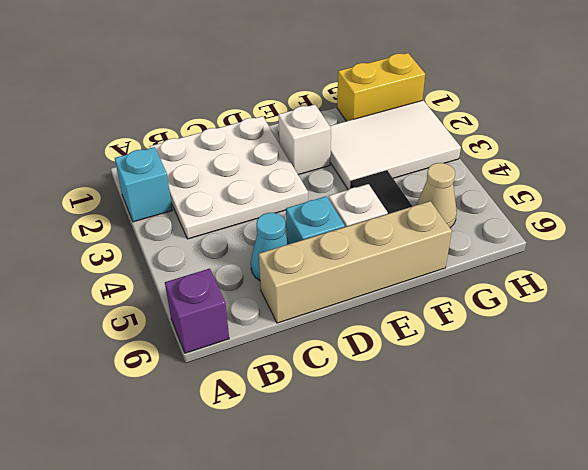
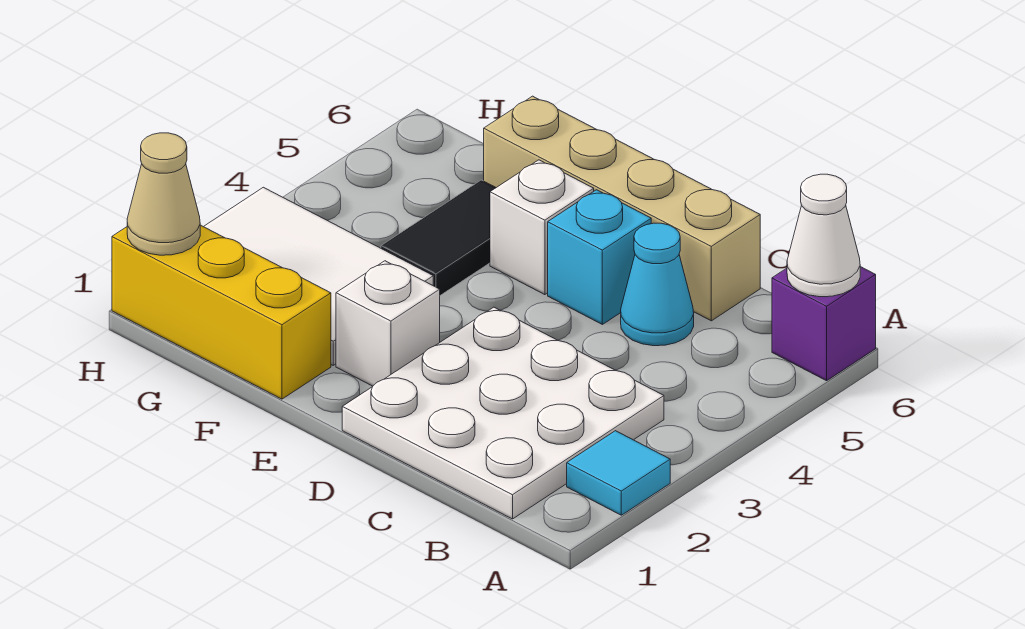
cyan 1x1 brick [115,147,172,222] -> cyan 1x1 tile [567,431,670,515]
none -> white 1x1 cone [787,174,860,297]
yellow 1x2 brick [337,53,425,121] -> yellow 1x3 brick [112,225,331,399]
tan 1x1 cone [416,163,457,228] -> tan 1x1 cone moved to [127,133,200,255]

